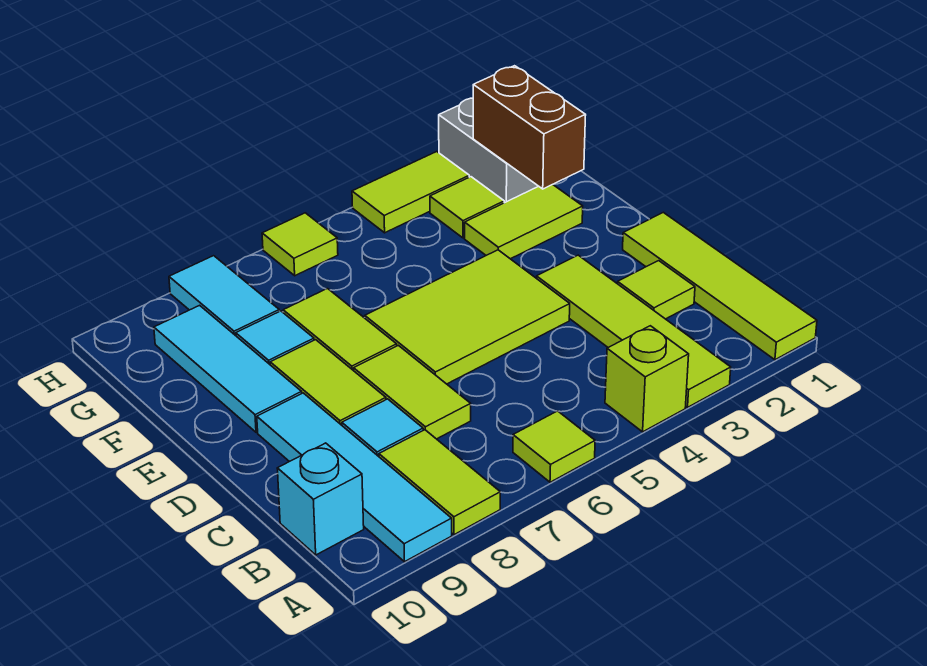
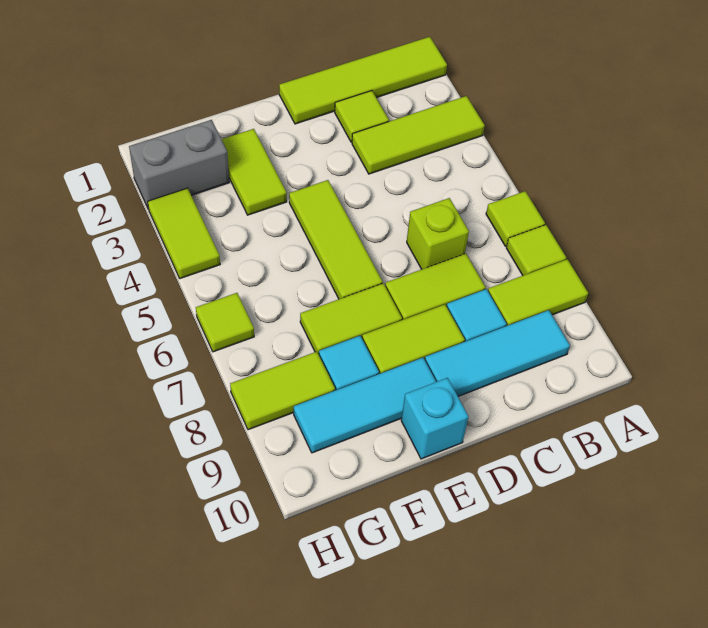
lime 1x4 tile [537,255,731,407] -> lime 1x3 tile [352,96,485,174]
lime 1x1 brick [605,326,689,432] -> lime 1x1 brick moved to [407,198,469,269]
cyan 1x4 tile [257,393,452,562] -> cyan 1x3 tile [425,310,570,396]
cyan 1x1 brick [277,443,364,555] -> cyan 1x1 brick moved to [401,378,469,459]
lime 2x3 tile [365,250,570,384] -> lime 1x3 tile [289,180,383,299]
brown 1x2 brick [473,66,586,189] -> none
lime 1x1 tile [430,177,504,238] -> lime 1x1 tile moved to [506,225,566,275]
cyan 1x2 tile [169,256,279,336] -> lime 1x2 tile [230,352,335,430]

